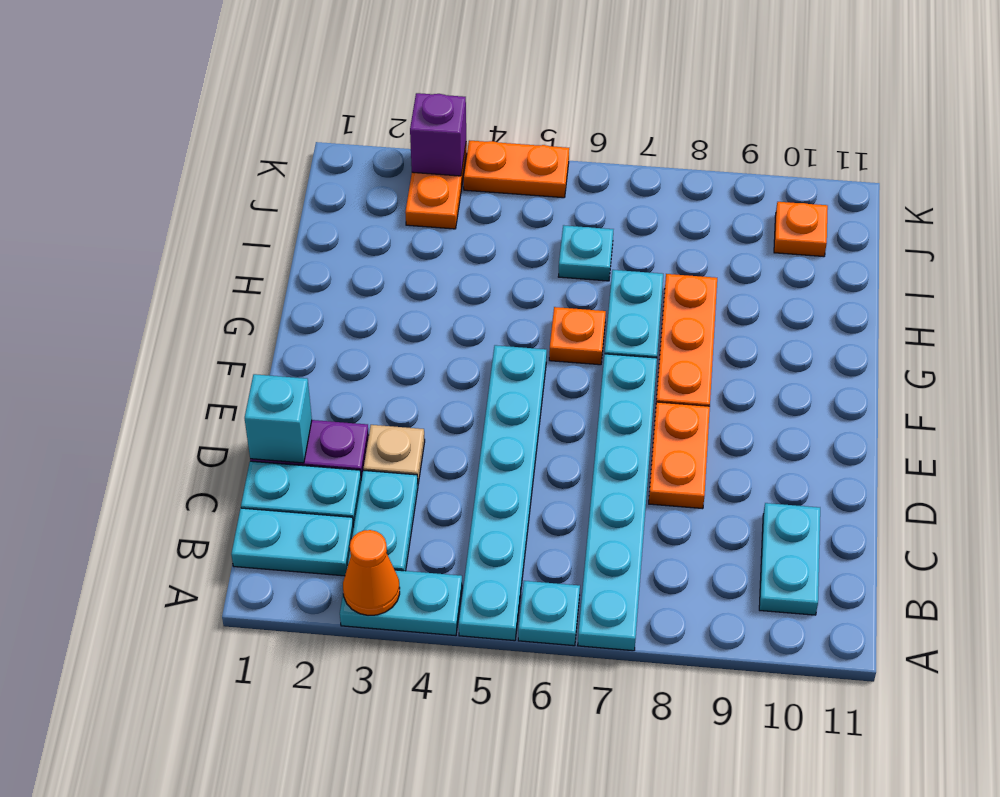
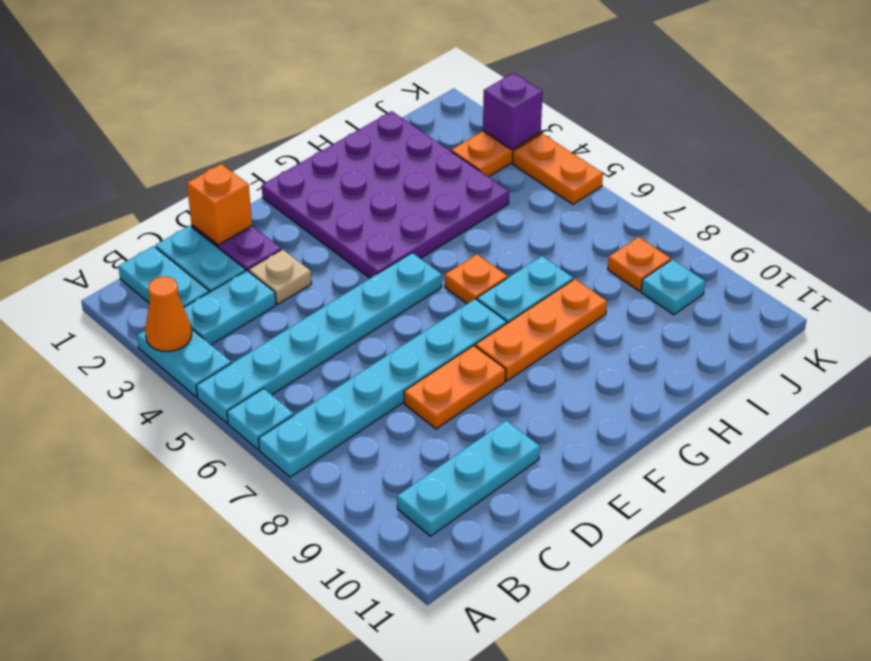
cyan 1x2 plate [759,503,820,615] -> cyan 1x3 plate [397,421,540,536]
cyan 1x1 brick [245,374,312,463] -> orange 1x1 brick [187,164,252,245]
none -> purple 4x4 plate [262,111,509,278]
cyan 1x1 plate [558,225,613,281] -> cyan 1x1 plate moved to [641,259,705,315]
orange 1x1 plate [774,202,828,257] -> orange 1x1 plate moved to [608,237,671,291]

